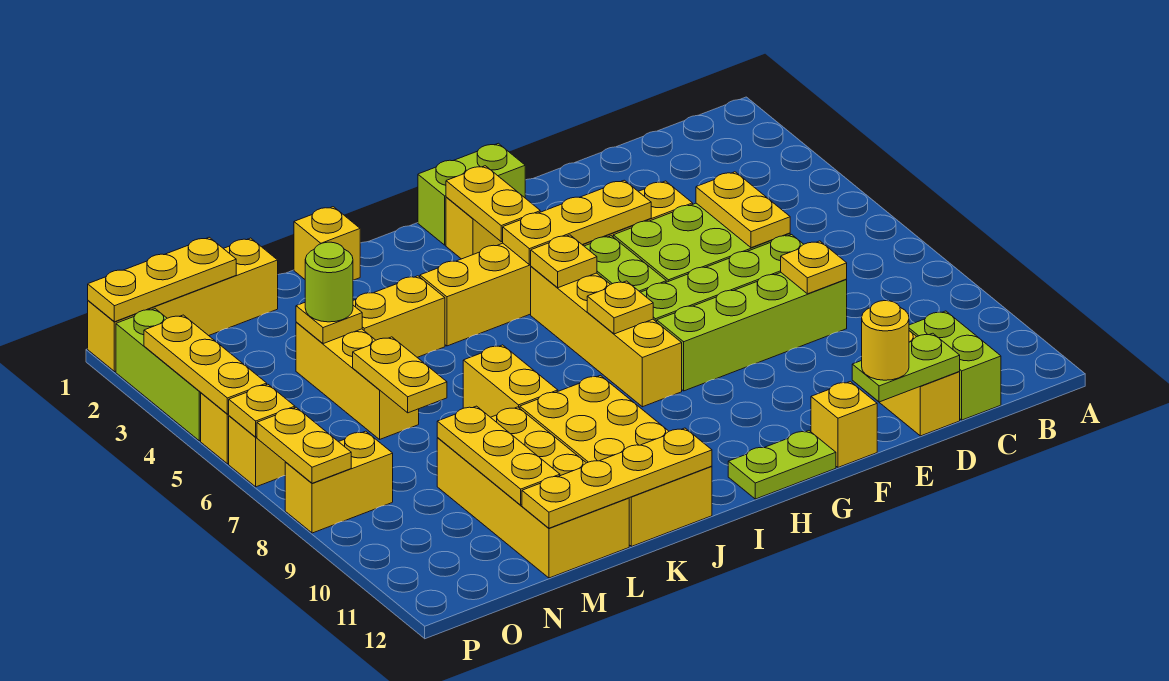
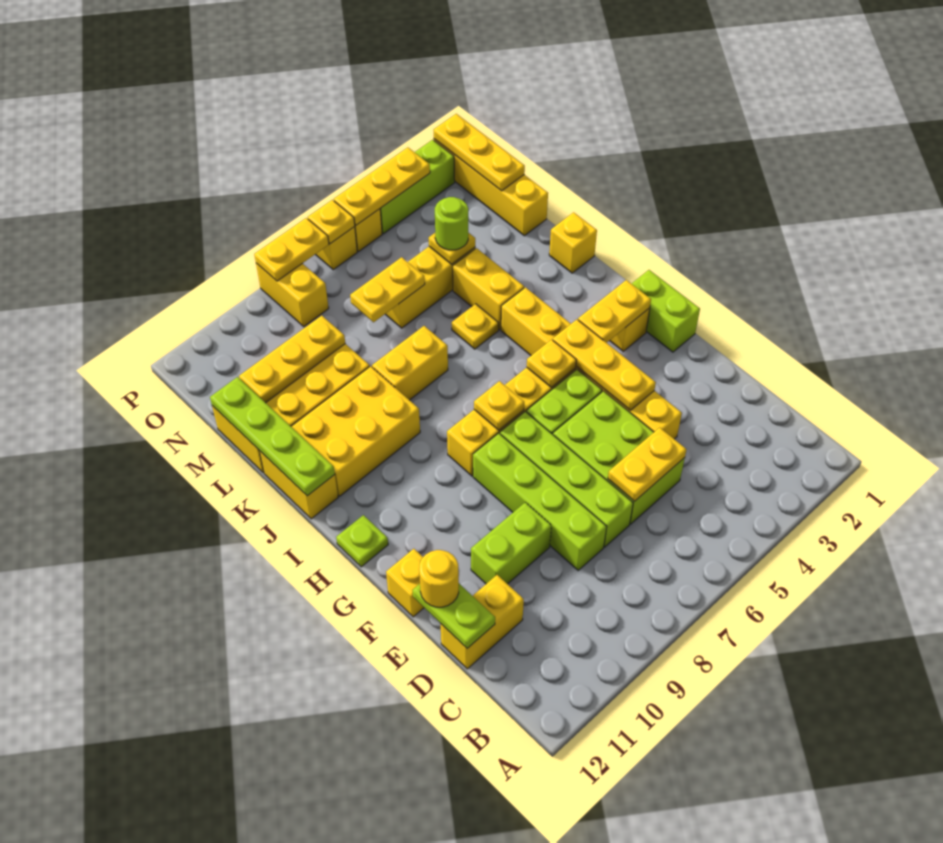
lime 1x2 brick [909,311,1001,420] -> lime 1x2 brick moved to [471,502,551,584]
yellow 1x1 plate [781,241,847,294] -> yellow 1x1 plate moved to [452,304,499,349]
lime 1x2 plate [728,431,836,499] -> lime 1x1 plate [336,515,388,567]
yellow 1x4 plate [522,428,712,528] -> lime 1x4 plate [210,377,335,496]

